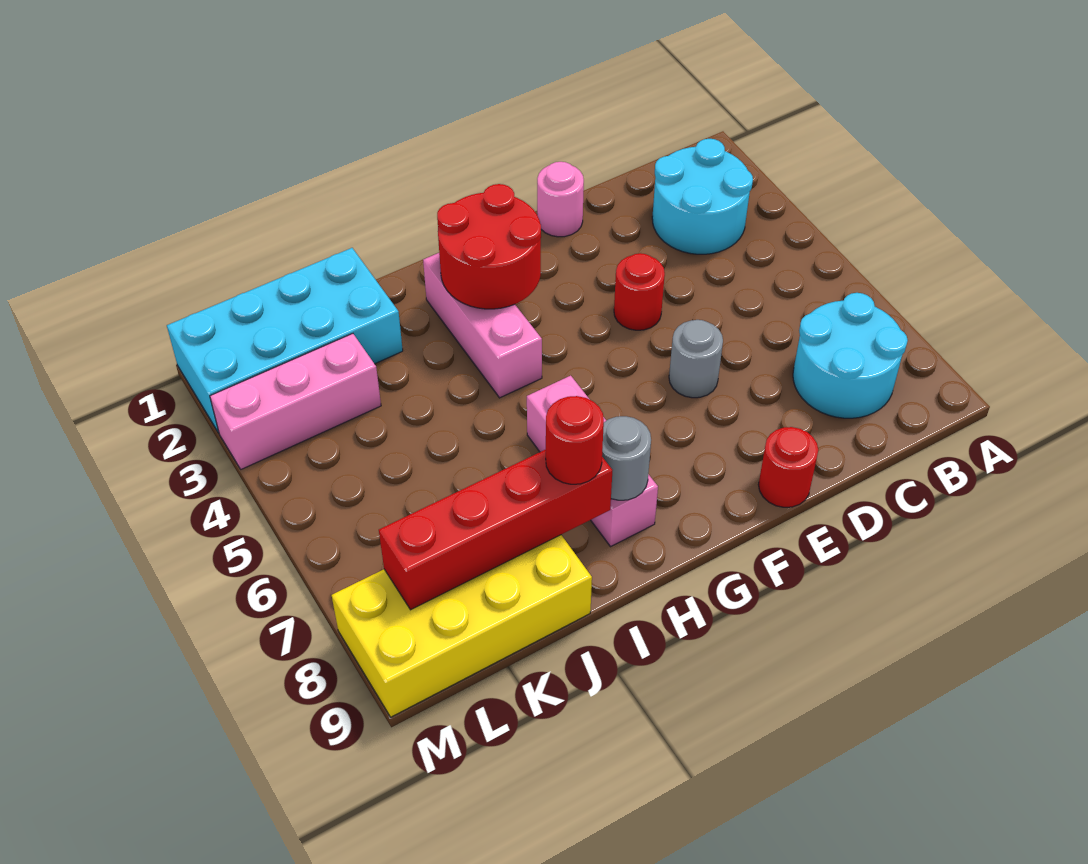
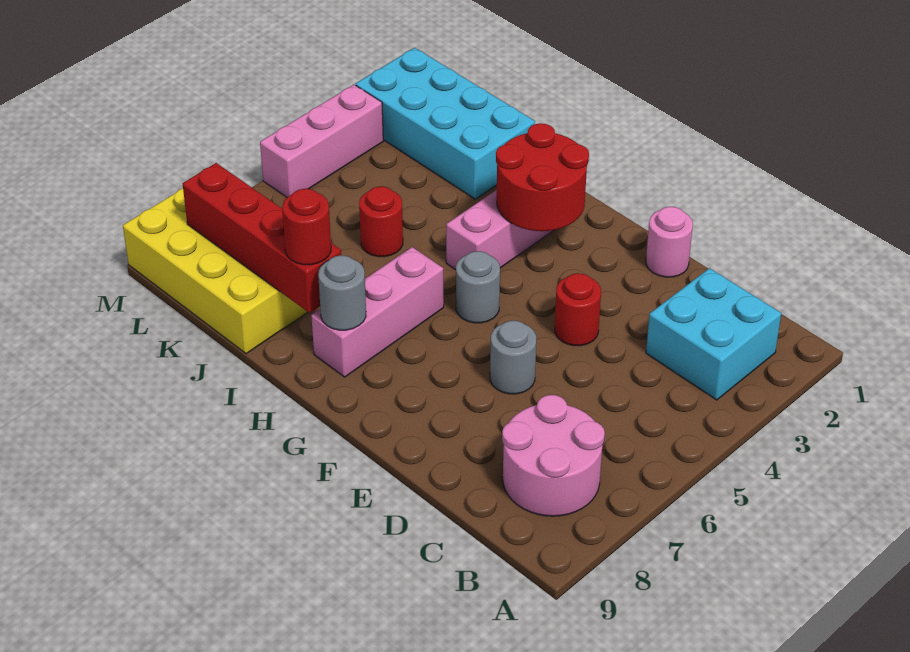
cyan 2x2 round brick [652,139,753,254] -> cyan 2x2 brick [646,268,781,400]
cyan 2x2 round brick [793,293,908,418] -> pink 2x2 round brick [502,395,605,516]
red 1x1 round brick [758,427,818,507] -> red 1x1 round brick moved to [359,187,403,257]
none -> grey 1x1 round brick [456,251,500,323]
pink 1x3 brick [210,334,381,469] -> pink 1x3 brick turned to [260,85,383,197]

